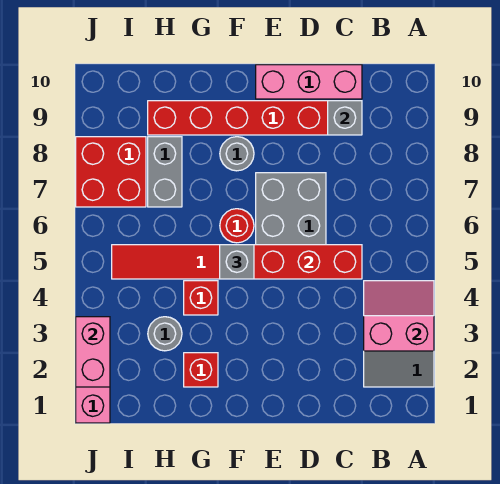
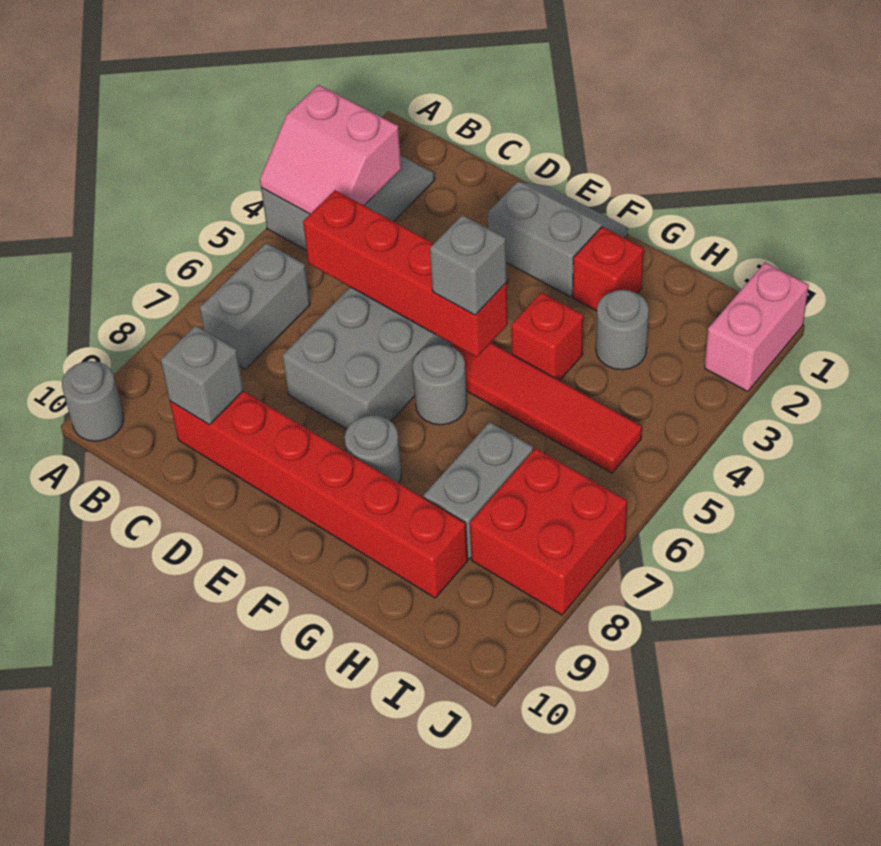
none -> grey 1x1 round brick [62,361,124,441]
none -> grey 1x2 brick [200,243,310,369]
pink 1x3 brick [256,65,362,99] -> none
none -> grey 2x2 slope [488,182,628,297]
red 1x1 round brick [220,209,254,243] -> grey 1x1 round brick [413,344,467,425]
pink 1x2 brick [76,317,110,387] -> none

